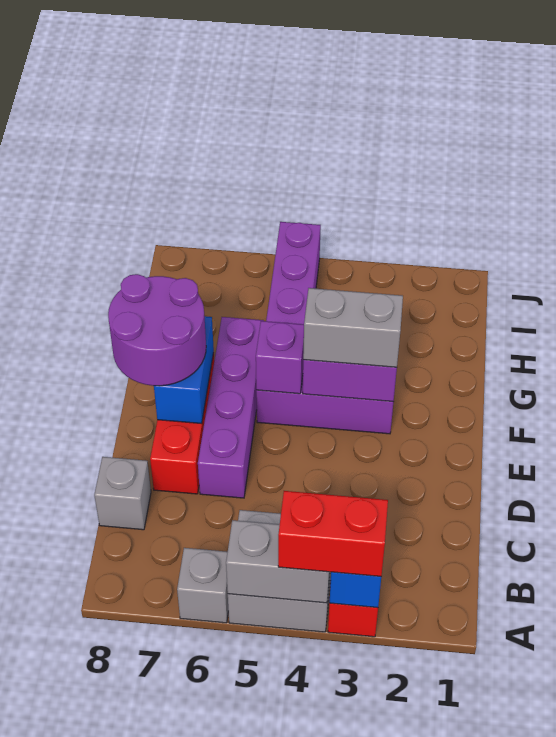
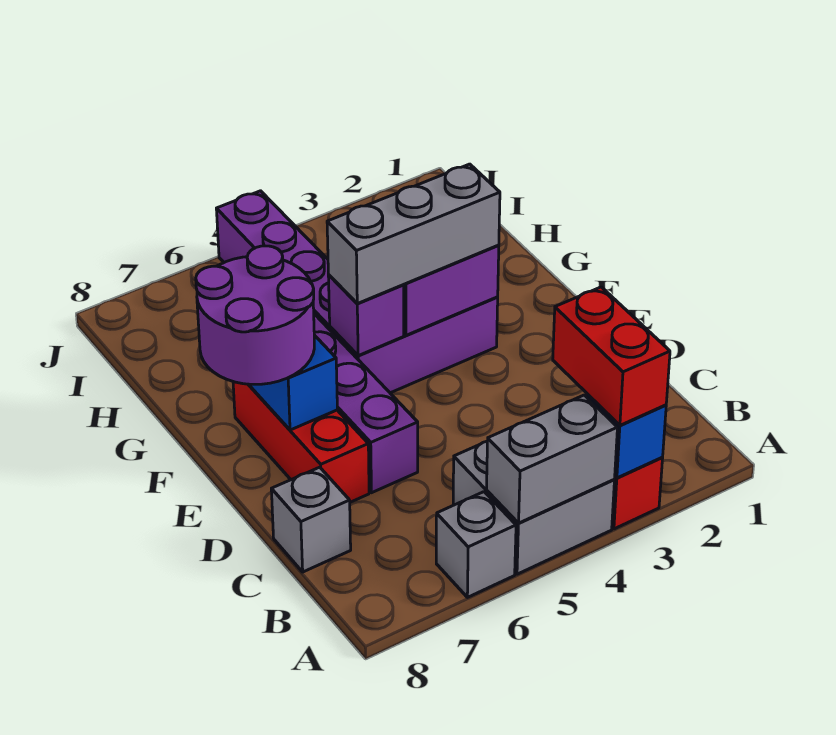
red 1x2 brick [278,491,388,576] -> red 1x2 brick turned to [553,287,670,425]
grey 1x2 brick [303,288,403,367] -> grey 1x3 brick [327,164,500,304]

